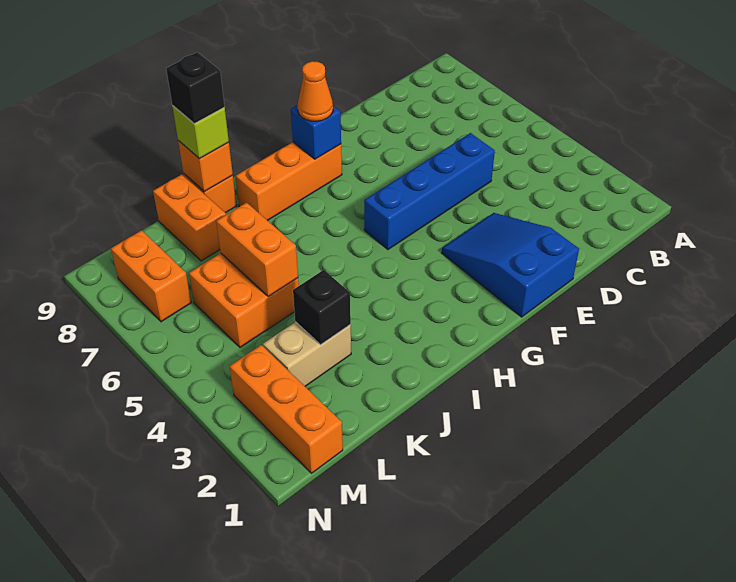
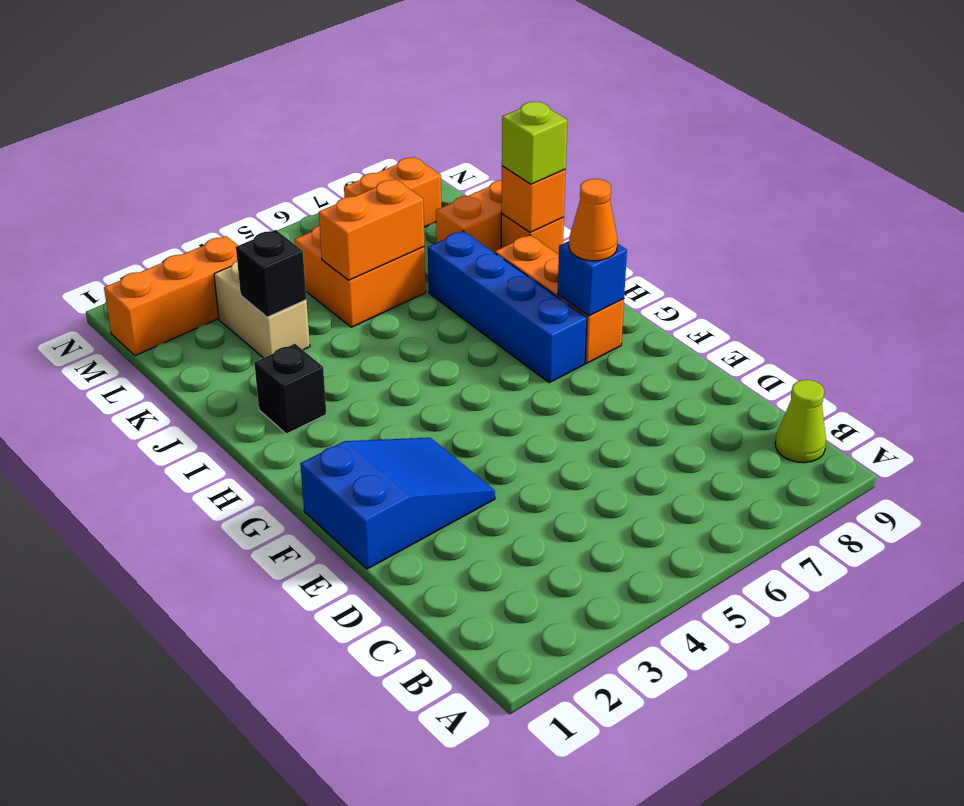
none -> lime 1x1 cone [775,380,826,463]
blue 1x4 brick [364,133,495,250] -> blue 1x4 brick moved to [428,231,587,383]
black 1x1 brick [166,52,225,124] -> black 1x1 brick moved to [254,344,326,434]

